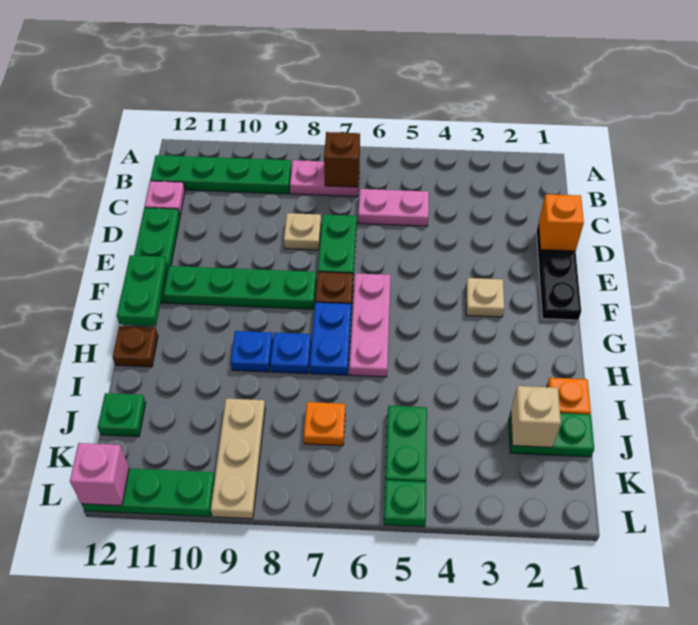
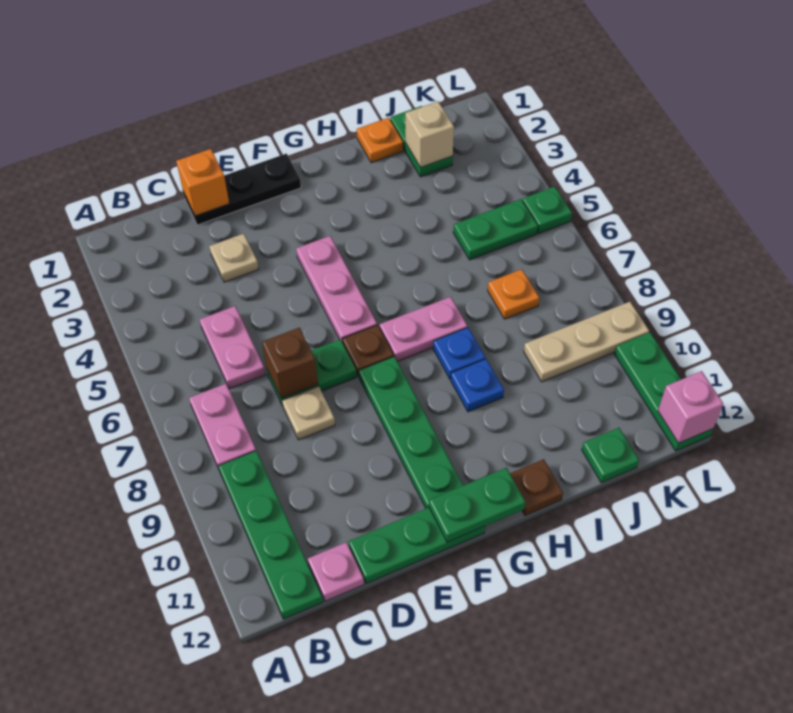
brown 1x1 brick [324,132,360,187] -> brown 1x1 brick moved to [262,328,318,399]
tan 1x1 plate [466,278,504,317] -> tan 1x1 plate moved to [209,234,259,282]
pink 1x3 plate [349,273,391,377] -> pink 1x3 plate turned to [296,236,377,343]
blue 1x2 plate [310,302,351,375] -> pink 1x2 plate [380,297,467,361]

